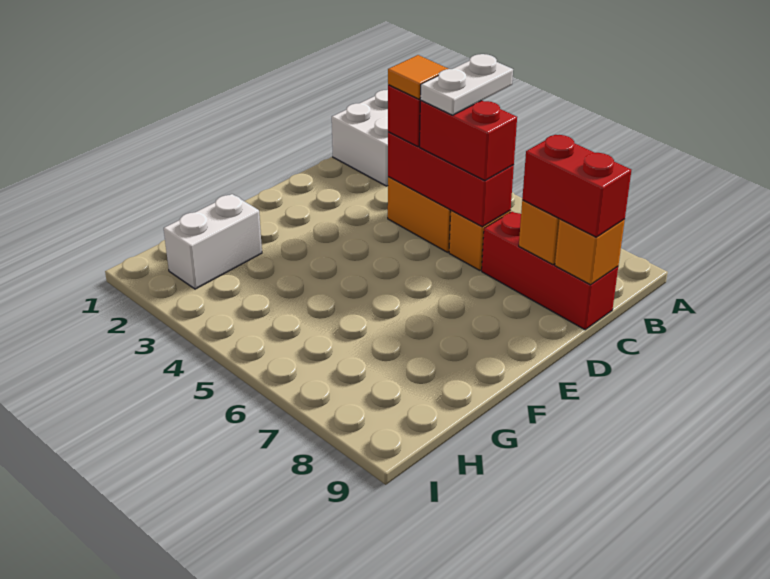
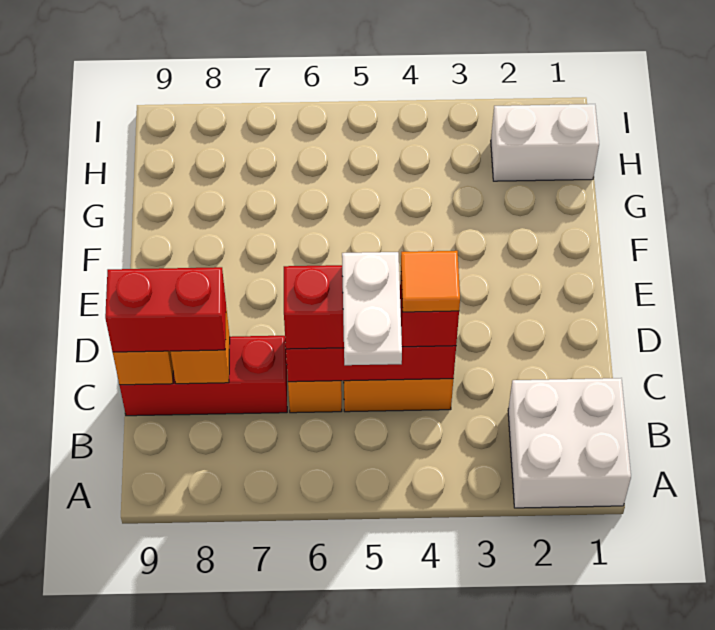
white 1x2 brick [164,194,262,289] -> white 1x2 brick turned to [491,104,599,181]

